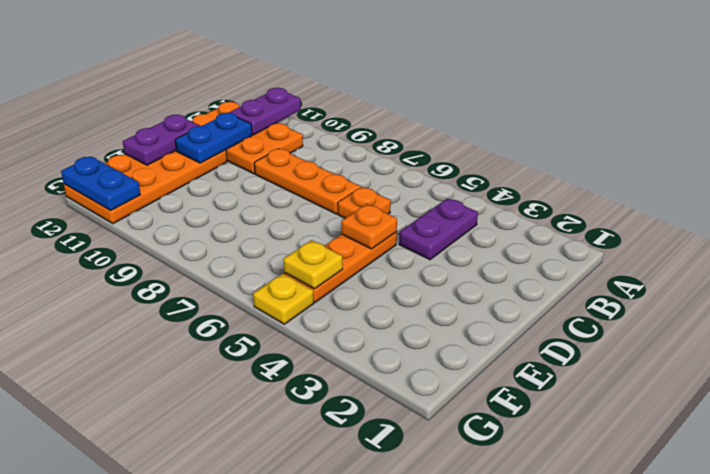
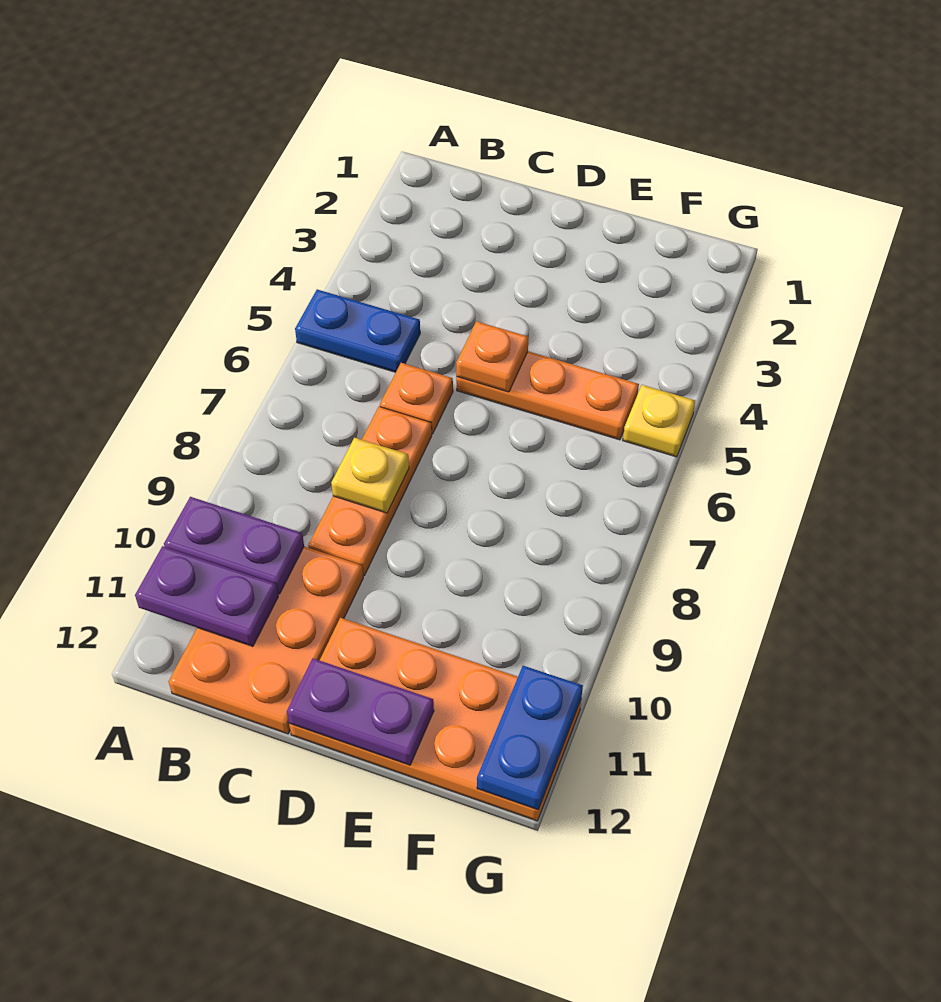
purple 1x2 plate [399,198,478,260] -> purple 1x2 plate moved to [164,497,304,594]
blue 1x2 plate [175,113,252,163] -> blue 1x2 plate moved to [295,289,420,372]
yellow 1x1 plate [283,240,343,289] -> yellow 1x1 plate moved to [331,438,409,513]

